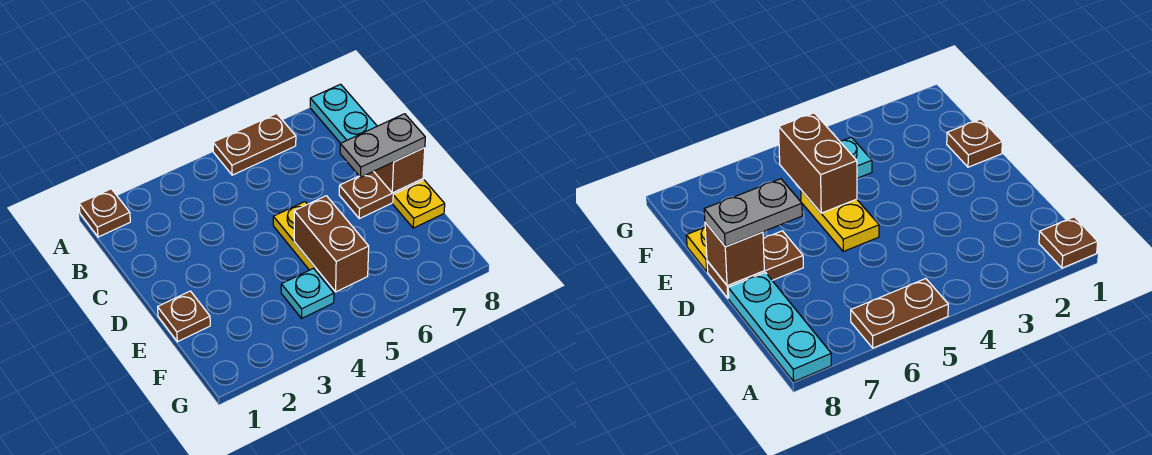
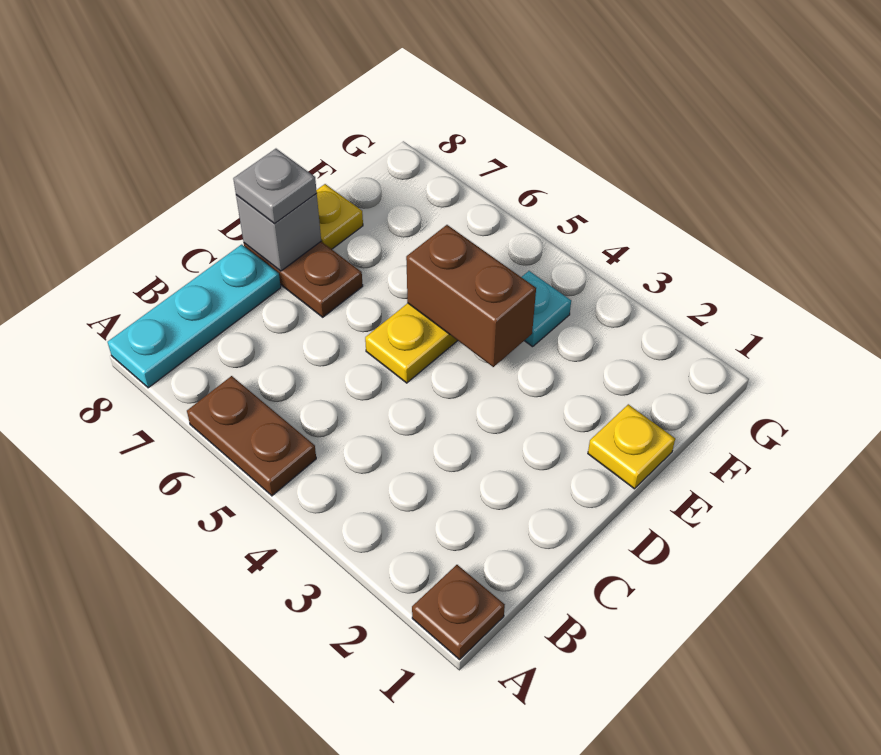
grey 1x2 plate [340,114,425,177] -> grey 1x1 plate [233,149,317,223]
brown 1x1 brick [374,148,425,193] -> grey 1x1 brick [236,193,321,271]
brown 1x1 plate [158,291,210,342] -> yellow 1x1 plate [588,404,675,489]
brown 1x2 brick [294,196,369,292] -> brown 1x2 brick turned to [406,225,536,367]

